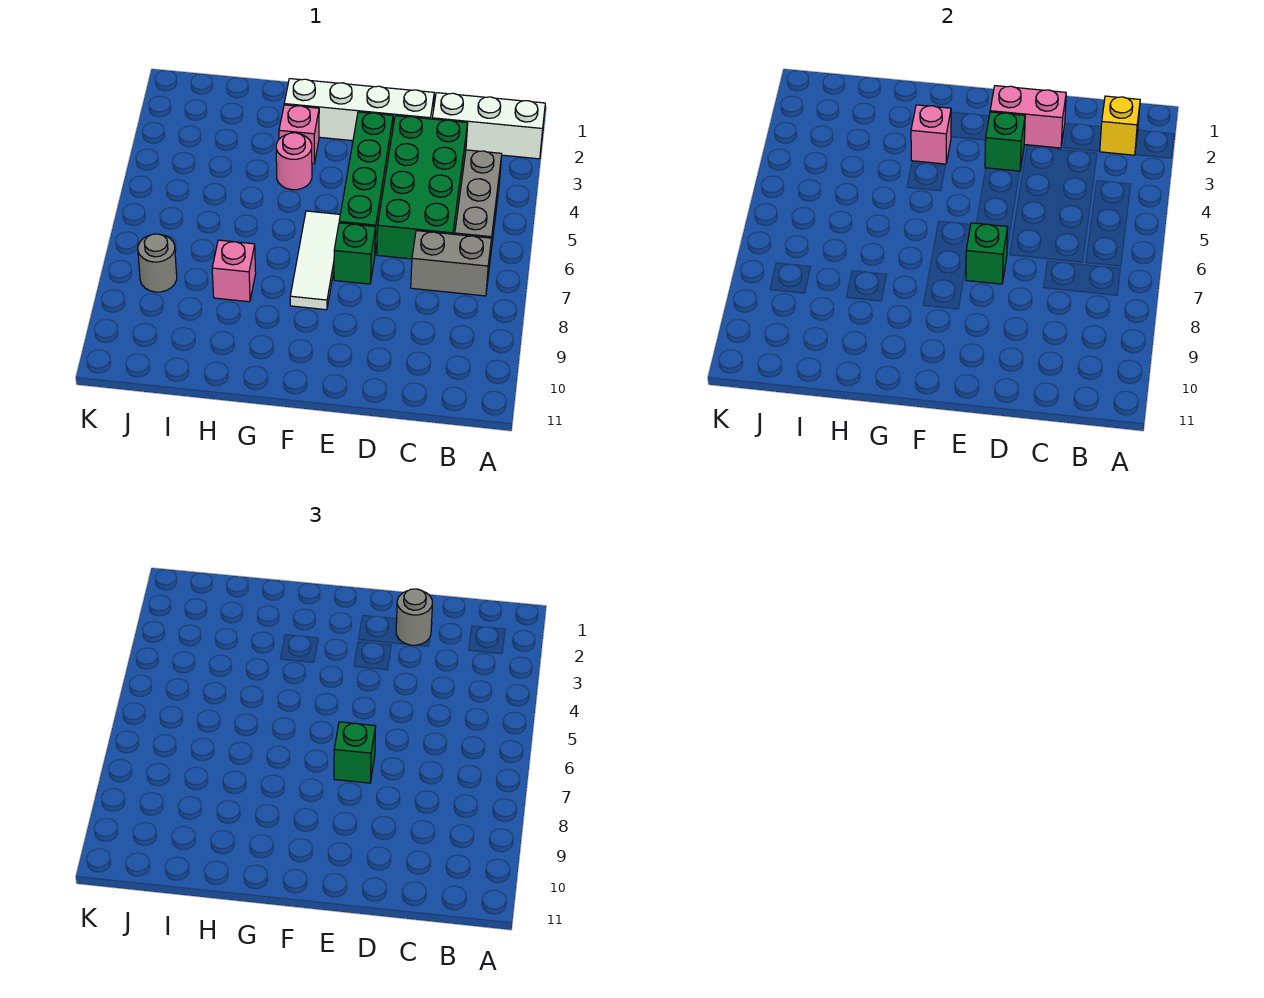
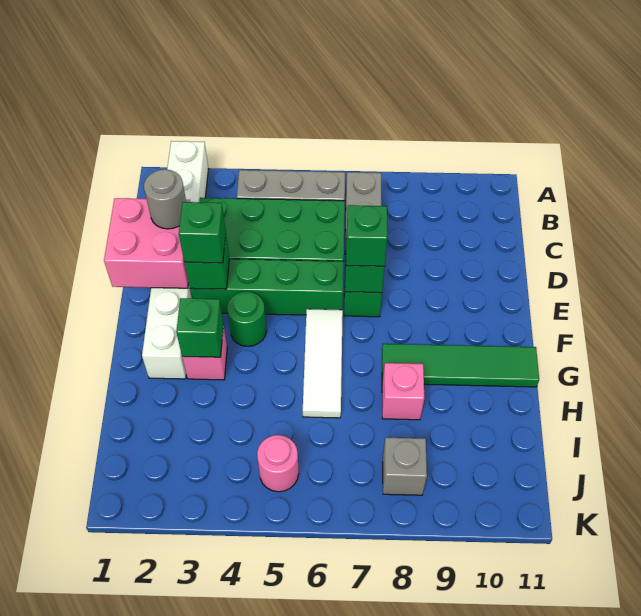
yellow 1x1 brick [1100,96,1140,155] -> none
pink 1x2 brick [990,86,1066,148] -> pink 2x2 brick [104,198,190,288]
none -> green 1x1 brick [179,202,226,263]
none -> green 1x1 round brick [227,292,266,346]
white 1x3 tile [290,211,340,310] -> white 1x3 tile turned to [303,309,343,418]
pink 1x1 brick [911,105,951,164] -> green 1x1 brick [176,298,224,357]
pink 1x1 round brick [276,133,312,190] -> pink 1x1 round brick moved to [257,435,299,492]
none -> green 1x4 tile [382,344,539,387]
grey 1x1 round brick [138,234,177,292] -> grey 1x1 brick [383,438,427,495]

